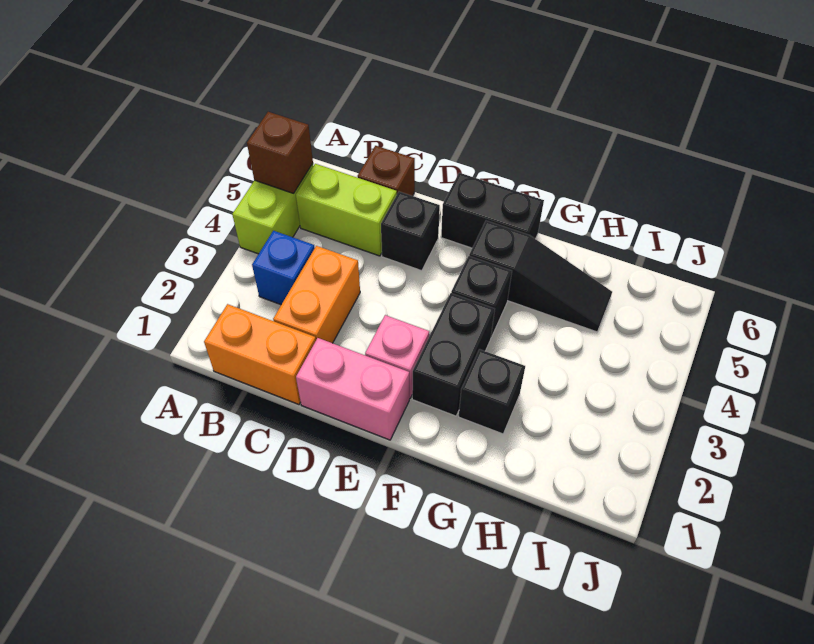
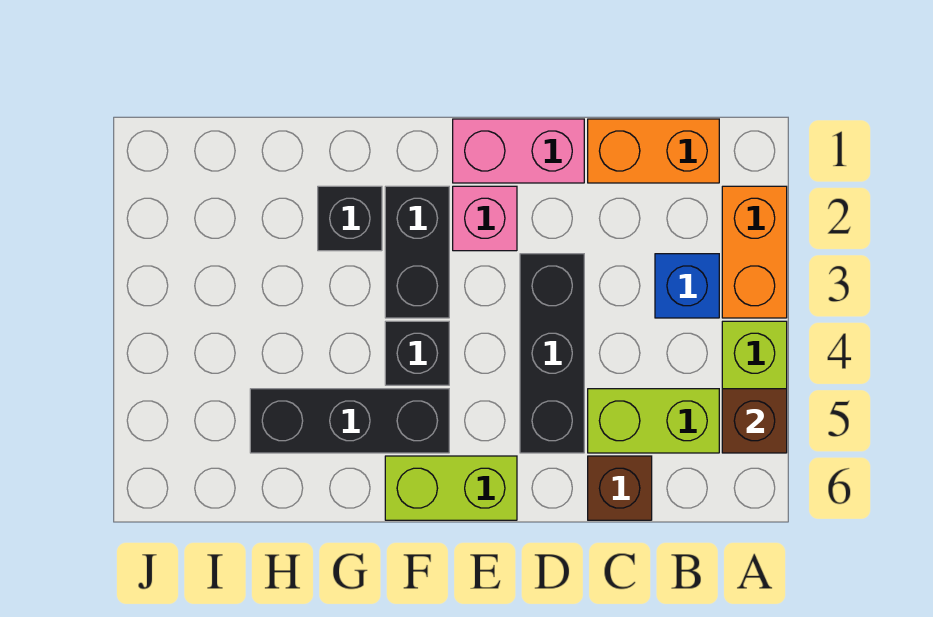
orange 1x2 brick [273,246,360,343] -> orange 1x2 brick moved to [722,186,787,318]
black 1x1 brick [381,192,440,271] -> black 1x3 brick [520,254,584,453]
black 1x2 brick [441,173,544,248] -> lime 1x2 brick [385,456,517,520]
black 1x3 slope [469,221,612,332] -> black 1x3 brick [250,389,449,453]

